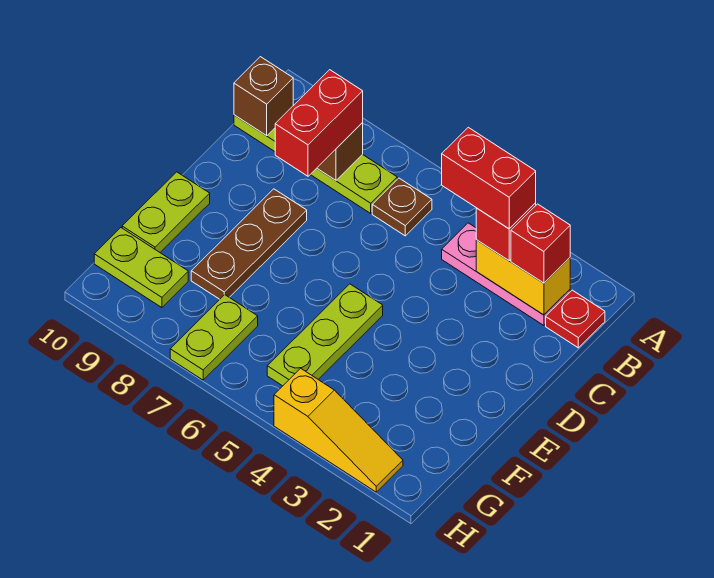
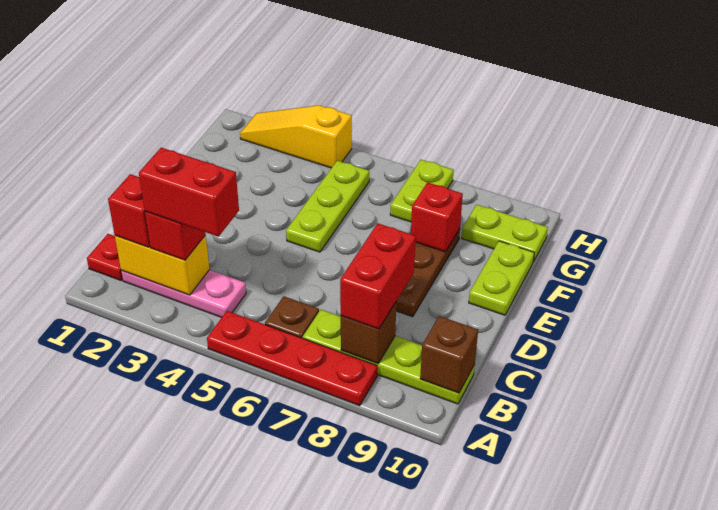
none -> red 1x4 plate [207,311,377,406]
none -> red 1x1 brick [411,182,463,252]

